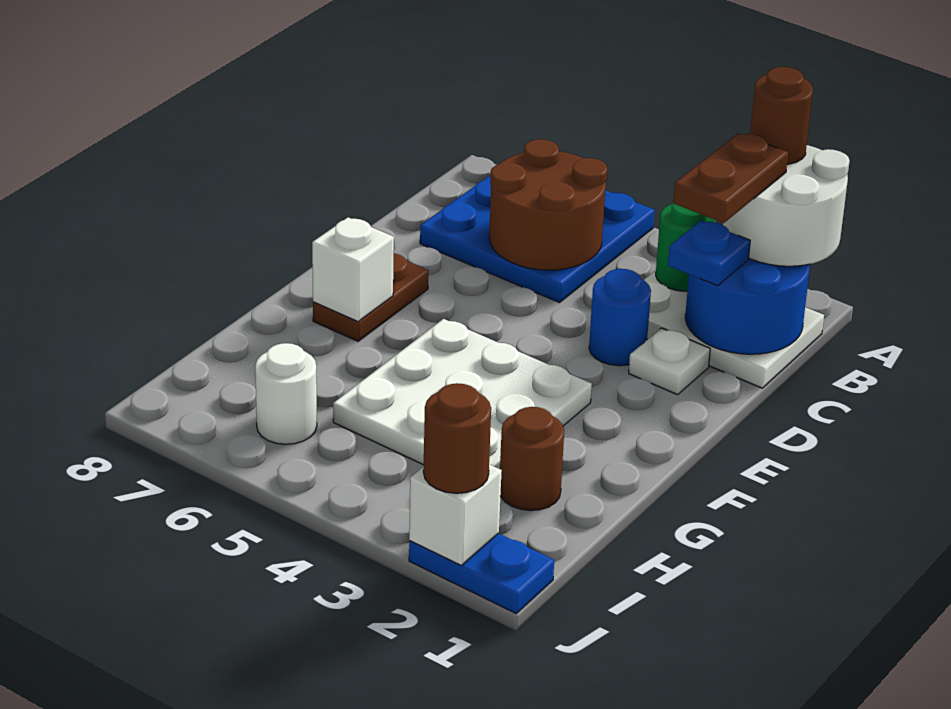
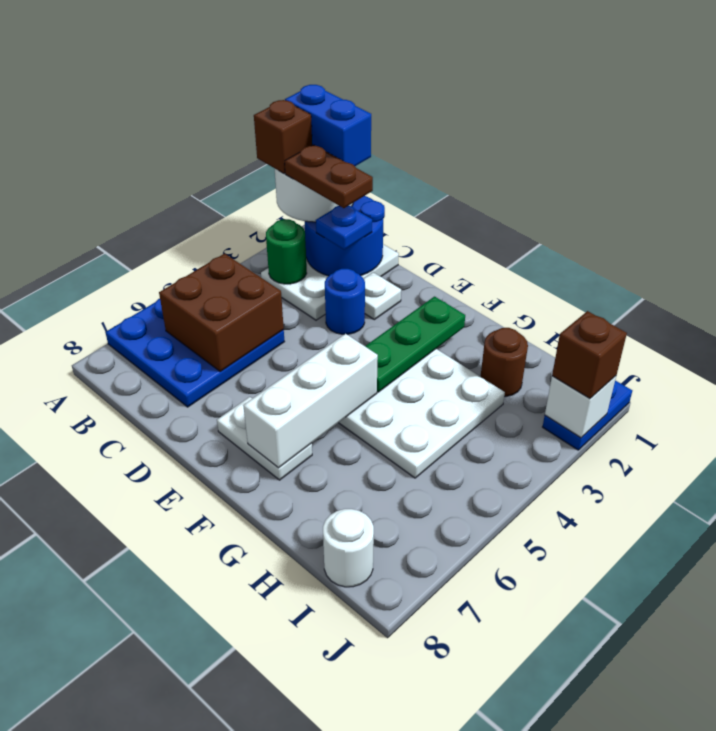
none -> blue 1x2 brick [285,85,371,166]
brown 1x1 round brick [750,67,813,164] -> brown 1x1 brick [254,100,312,174]
brown 2x2 round brick [489,139,607,270] -> brown 2x2 brick [159,254,284,372]
brown 1x2 plate [313,253,428,341] -> white 1x2 plate [217,397,312,480]
none -> green 1x3 plate [365,297,465,392]
white 1x1 brick [312,217,394,322] -> white 1x3 brick [243,334,378,468]
white 1x1 round brick [255,343,317,444] -> white 1x1 round brick moved to [323,509,374,587]
brown 1x1 round brick [423,383,491,493] -> brown 1x1 brick [552,311,627,398]

